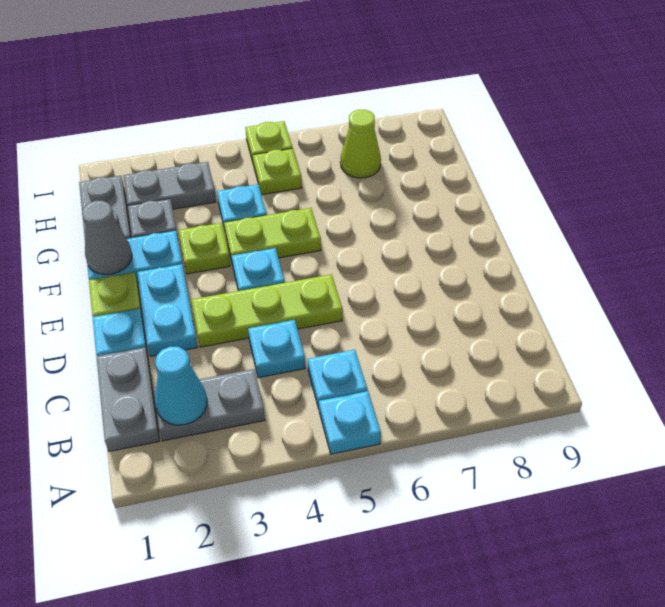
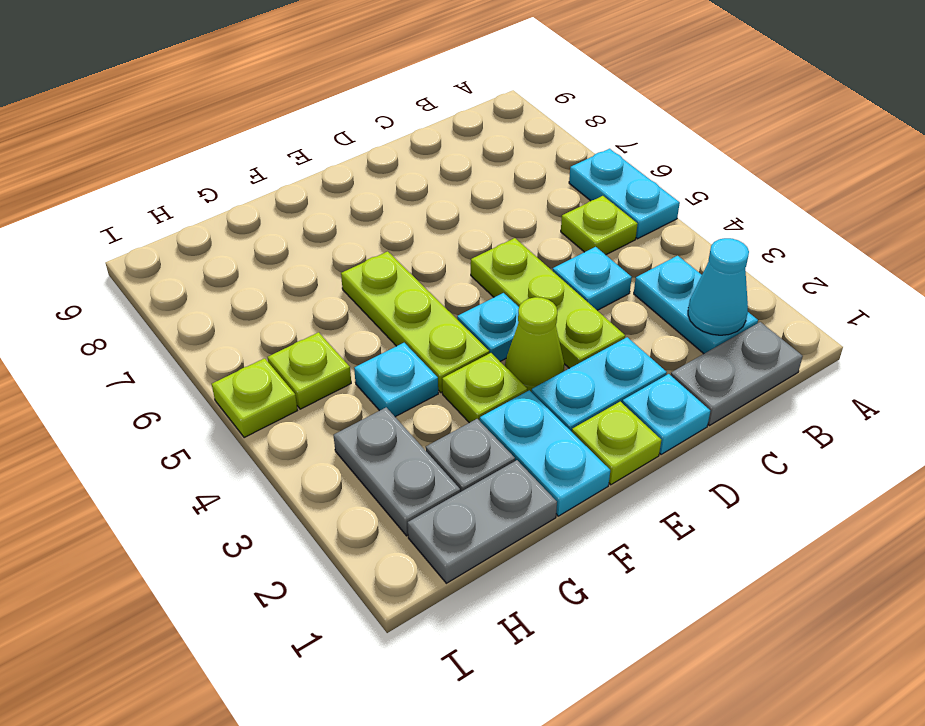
cyan 1x1 plate [319,391,381,454] -> cyan 1x2 plate [569,149,680,239]
grey 1x2 plate [154,369,265,441] -> cyan 1x2 plate [634,256,758,354]
cyan 1x1 plate [308,350,367,409] -> lime 1x1 plate [561,196,637,255]
grey 1x1 cone [82,201,132,275] -> none
lime 1x2 plate [224,208,321,264] -> lime 1x3 plate [341,251,489,392]
lime 1x1 cone [340,110,381,178] -> lime 1x1 cone moved to [505,297,564,392]

